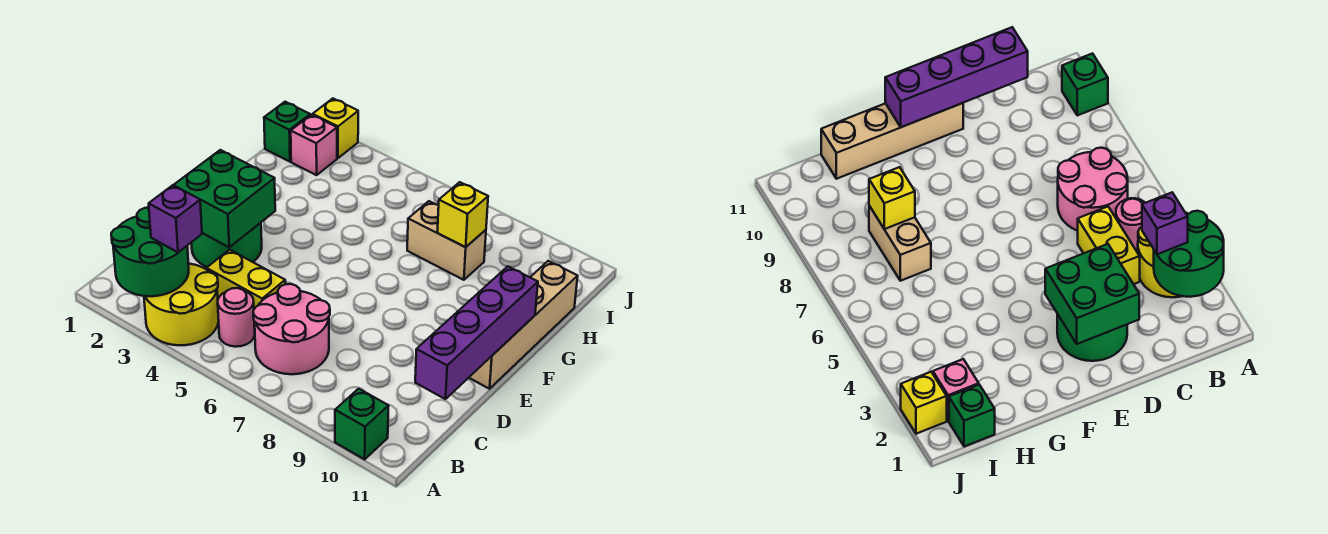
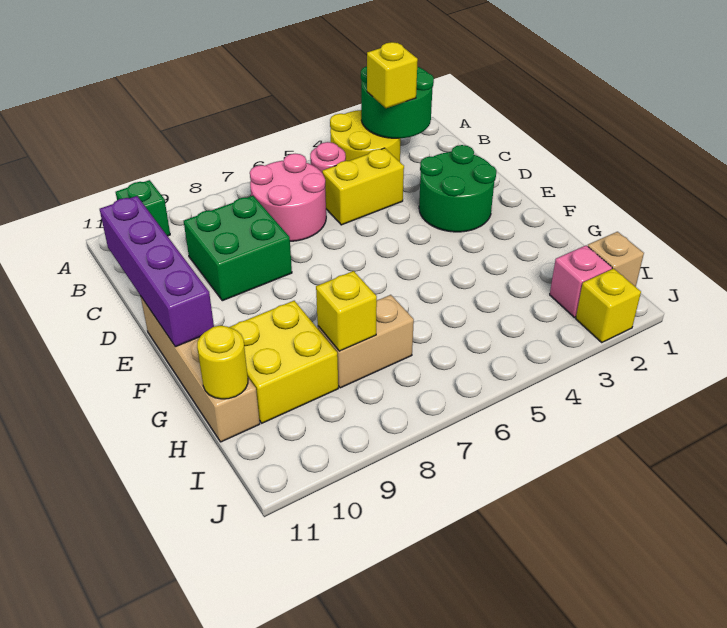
purple 1x1 brick [149,185,202,252] -> yellow 1x1 brick [367,42,418,108]
green 2x2 brick [174,150,275,247] -> green 2x2 brick moved to [184,196,292,301]
none -> yellow 2x2 brick [229,301,338,423]
none -> yellow 1x1 round brick [197,326,248,399]
green 1x1 brick [264,102,310,162] -> tan 1x1 brick [588,232,644,287]

